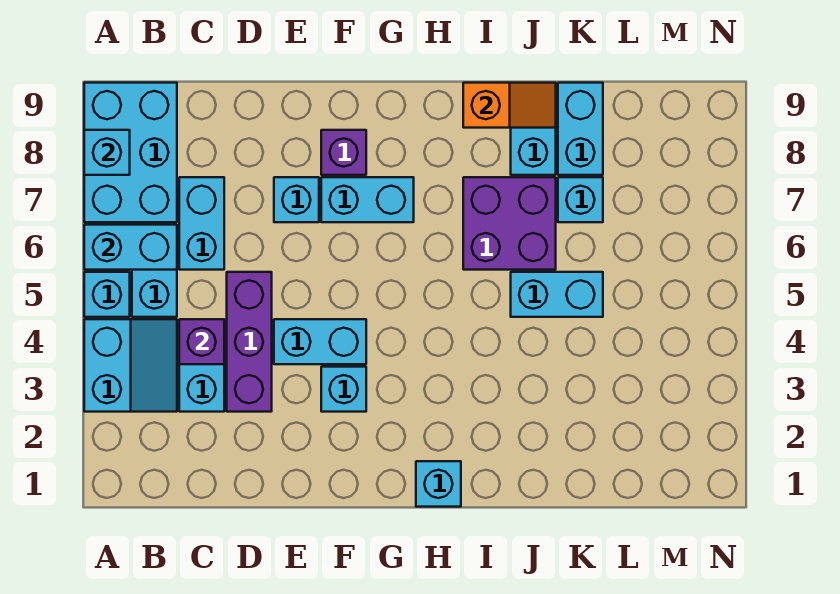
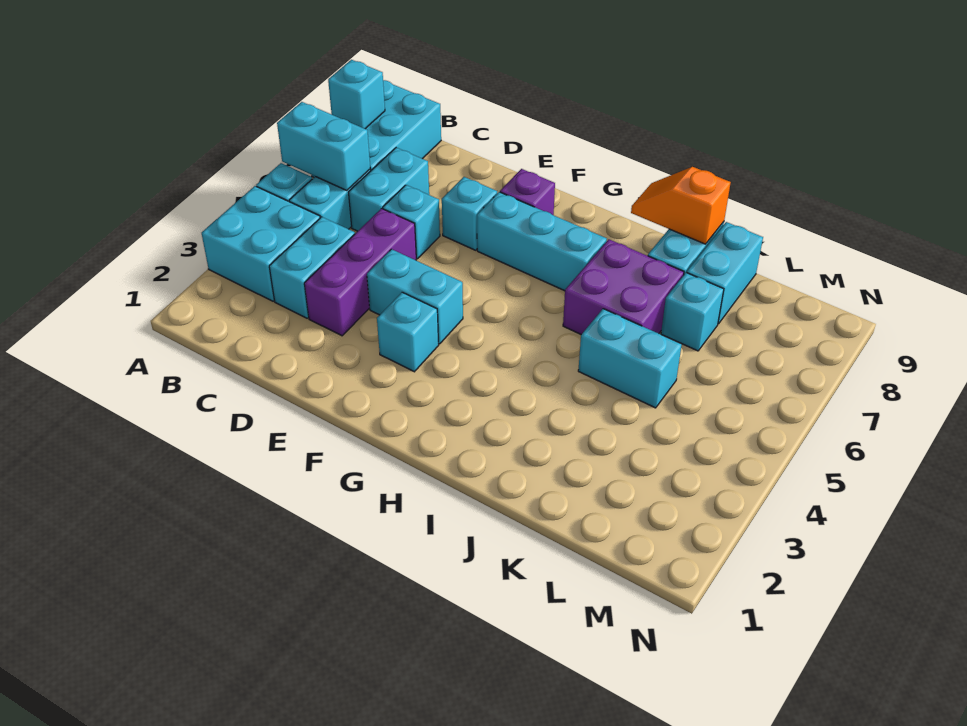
cyan 2x2 slope [84,319,177,412] -> cyan 2x2 brick [202,186,320,301]
purple 1x1 brick [179,319,224,364] -> none
cyan 1x2 brick [321,177,414,222] -> cyan 1x3 brick [477,192,607,291]
cyan 1x1 brick [416,461,461,507] -> cyan 1x1 brick moved to [383,185,440,259]
orange 1x2 slope [463,83,556,128] -> orange 1x2 slope turned to [631,167,731,244]

